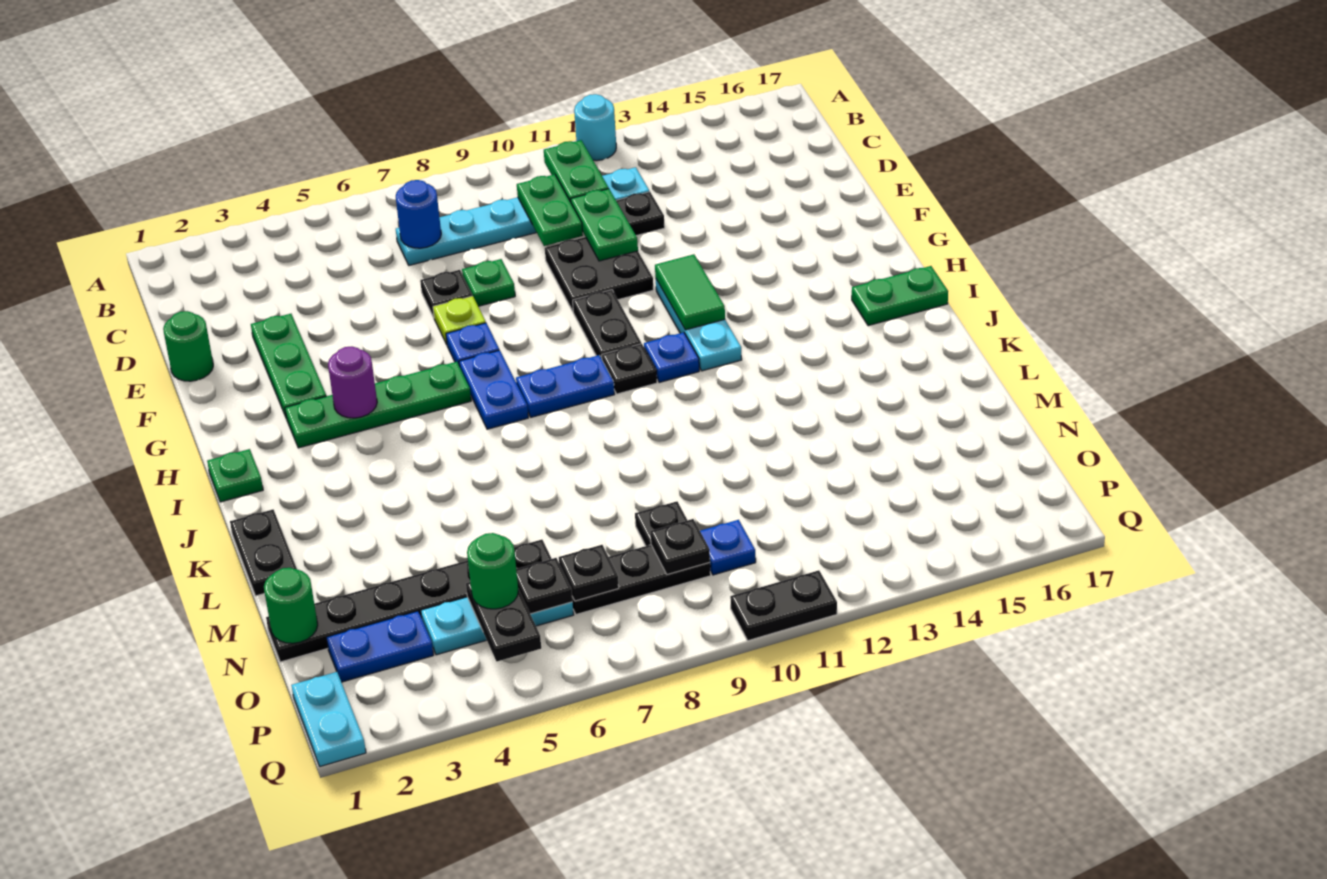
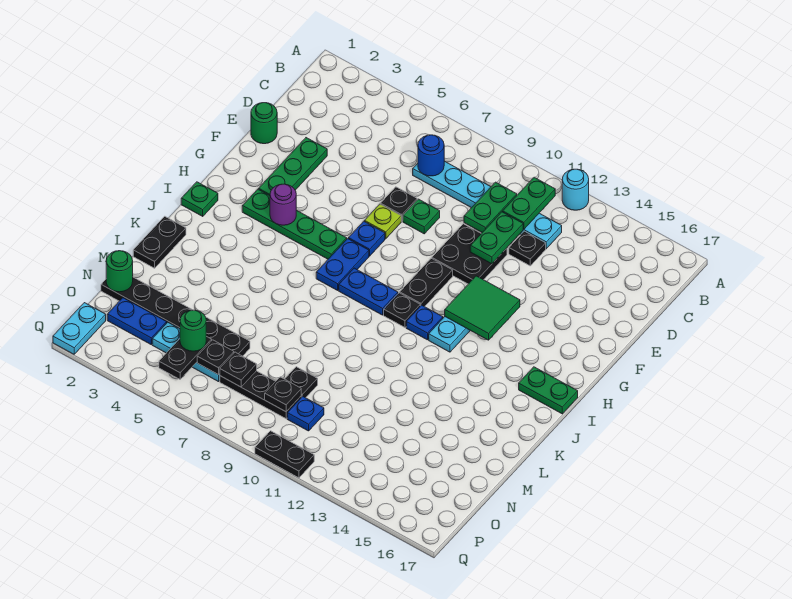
green 1x2 tile [655,254,725,330] -> green 2x2 tile [445,276,520,340]

